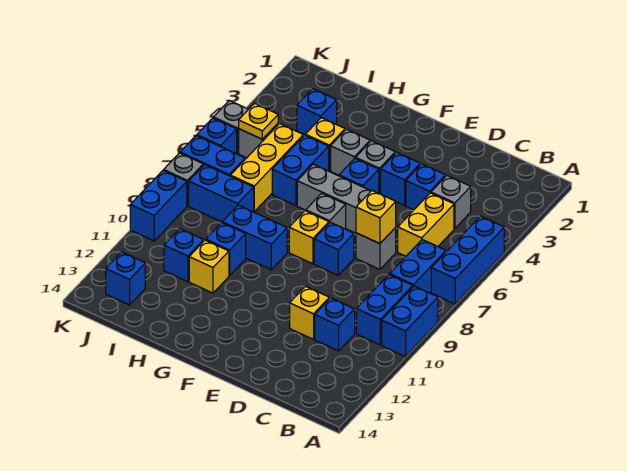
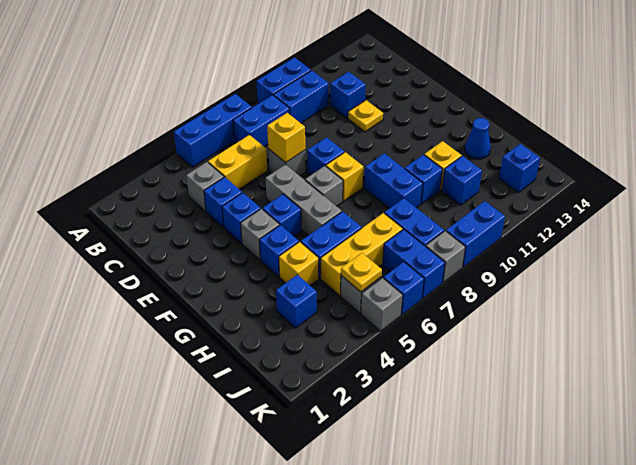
yellow 1x1 brick [290,286,329,339] -> yellow 1x1 plate [348,100,383,132]
grey 1x1 brick [331,129,370,175] -> blue 1x1 brick [259,225,299,276]
none -> blue 1x1 cone [465,118,491,159]

